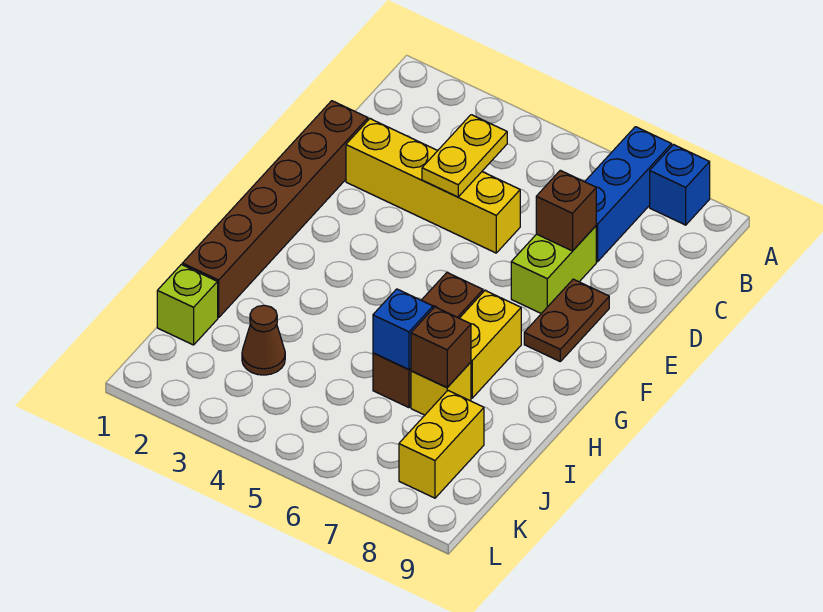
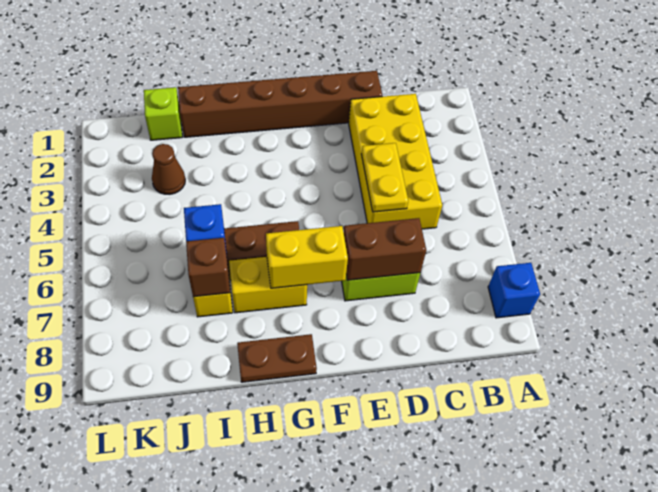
blue 1x3 brick [585,127,672,262] -> none
yellow 1x2 plate [422,115,507,197] -> yellow 1x2 plate turned to [361,143,408,212]
yellow 1x4 brick [346,119,520,253] -> yellow 2x4 brick [349,94,442,229]
brown 1x1 brick [536,170,596,251] -> brown 1x2 brick [344,218,426,280]
brown 1x2 plate [524,279,609,361] -> brown 1x2 plate moved to [237,334,317,382]
yellow 1x2 brick [399,391,484,498] -> yellow 1x2 brick moved to [266,226,348,288]

